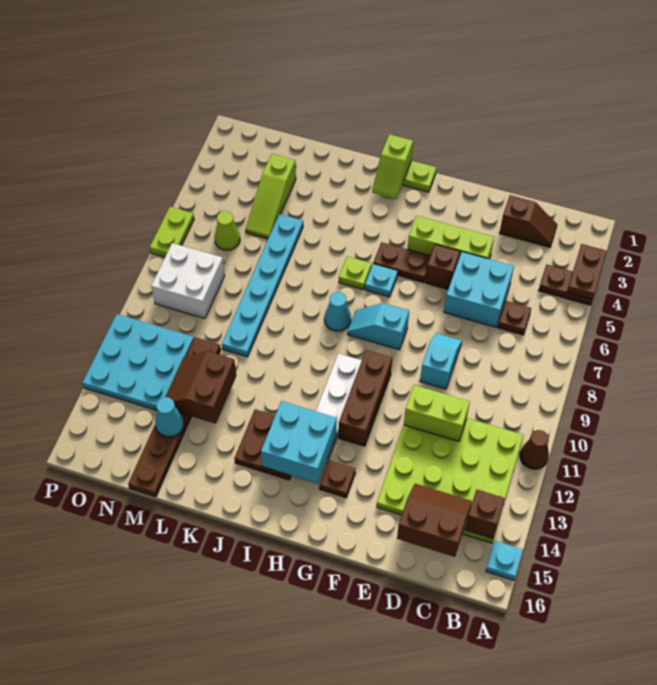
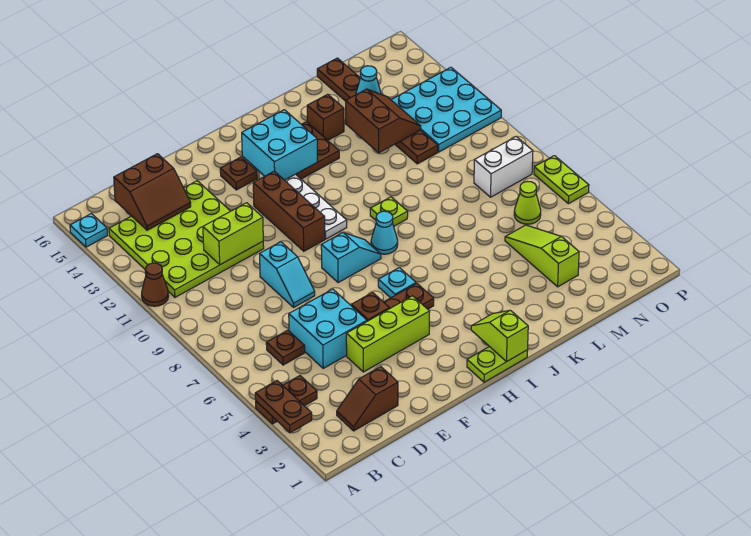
brown 1x1 brick [465,490,505,539] -> brown 1x1 brick moved to [307,94,344,140]
lime 1x1 plate [339,256,372,289] -> lime 1x1 plate moved to [370,197,408,226]
cyan 1x6 plate [222,214,303,357] -> none
white 2x2 brick [151,243,225,318] -> white 1x2 brick [474,137,533,197]

